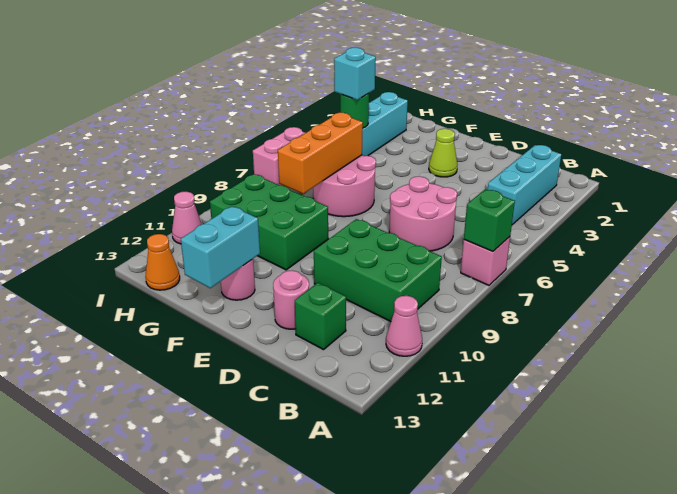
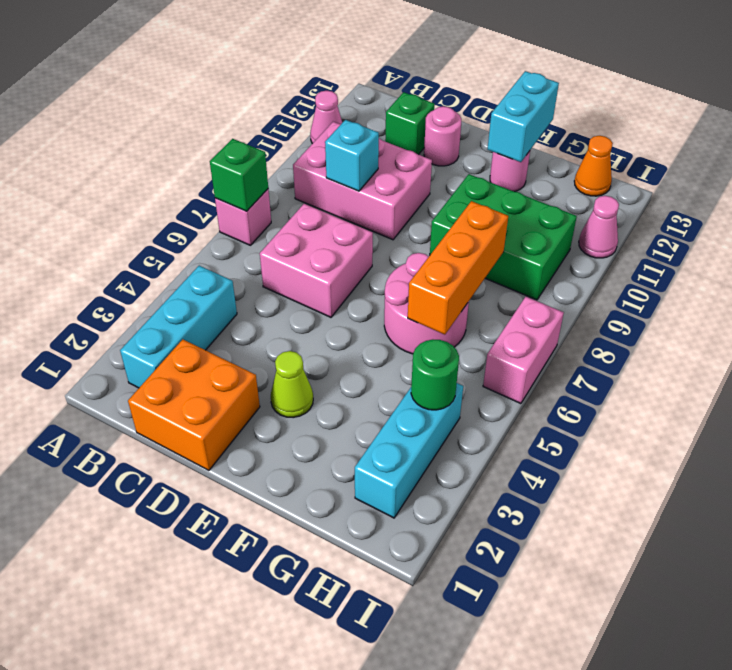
green 2x3 brick [314,219,442,322] -> pink 2x3 brick [293,122,432,240]
none -> orange 2x2 brick [128,339,260,470]
pink 2x2 round brick [389,176,457,251] -> pink 2x2 brick [260,204,373,317]
cyan 1x1 brick [334,48,376,100] -> cyan 1x1 brick moved to [325,120,379,191]

